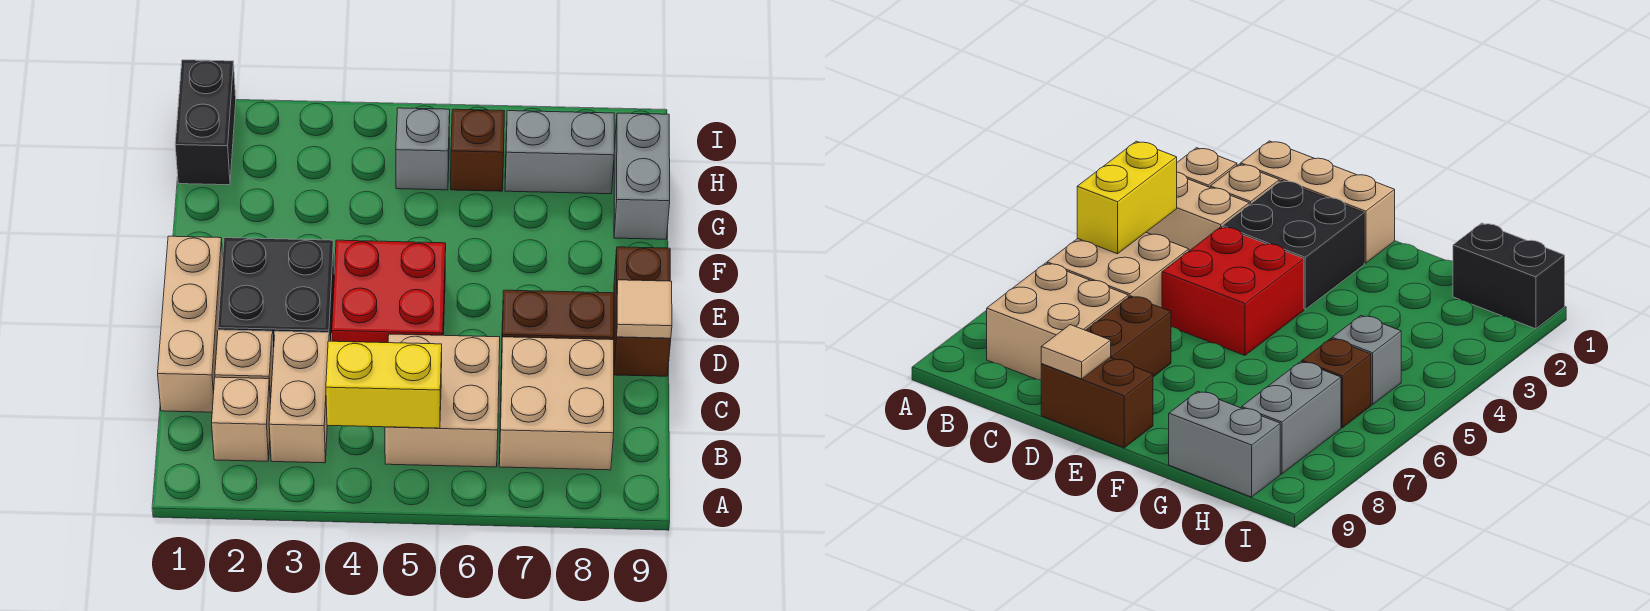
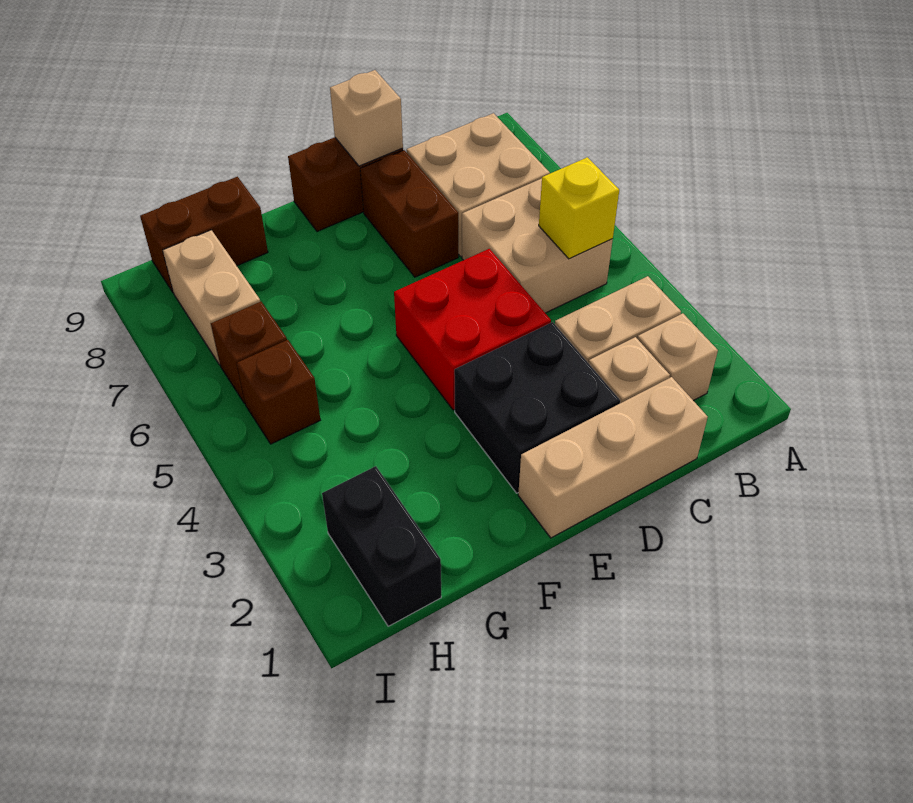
yellow 1x2 brick [326,341,442,428] -> yellow 1x1 brick [539,157,619,259]
tan 1x1 tile [617,280,672,339] -> tan 1x1 brick [330,70,403,166]
grey 1x2 brick [614,113,670,239] -> brown 1x2 brick [140,177,268,293]
black 1x2 brick [175,60,236,185] -> black 1x2 brick turned to [322,466,441,626]
grey 1x1 brick [396,108,450,190] -> brown 1x1 brick [237,340,320,444]
grey 1x2 brick [505,111,614,194] -> tan 1x2 brick [163,230,260,365]

